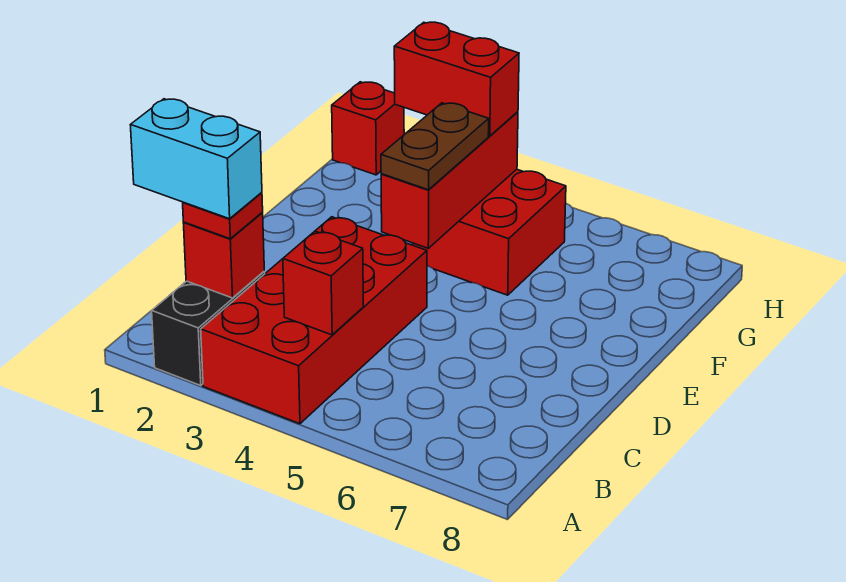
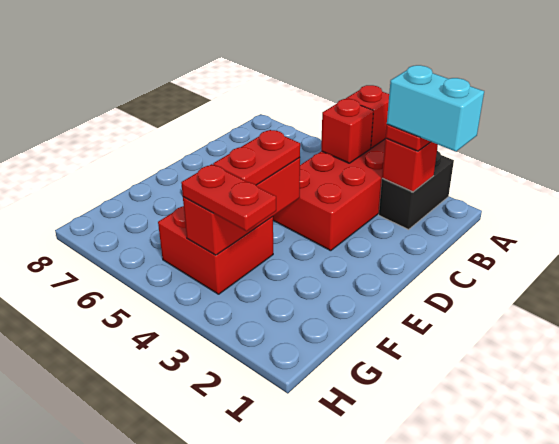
brown 1x2 plate [381,103,489,190] -> red 1x2 plate [213,130,300,185]
red 1x2 brick [394,22,519,136] -> red 1x2 plate [181,164,276,231]
red 1x1 brick [332,82,404,175] -> red 1x1 brick moved to [346,85,389,148]

